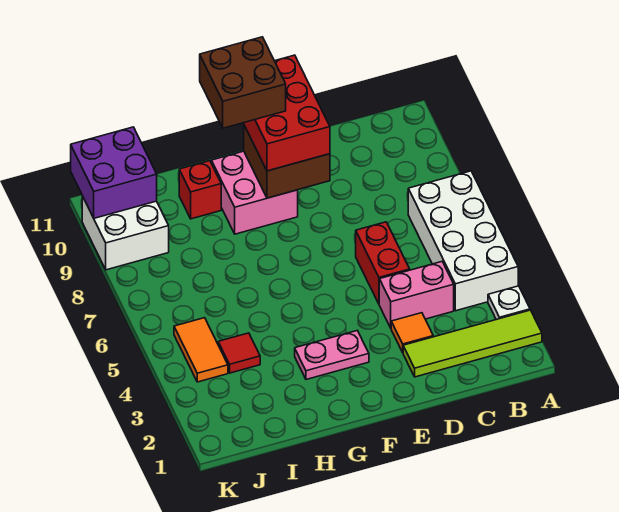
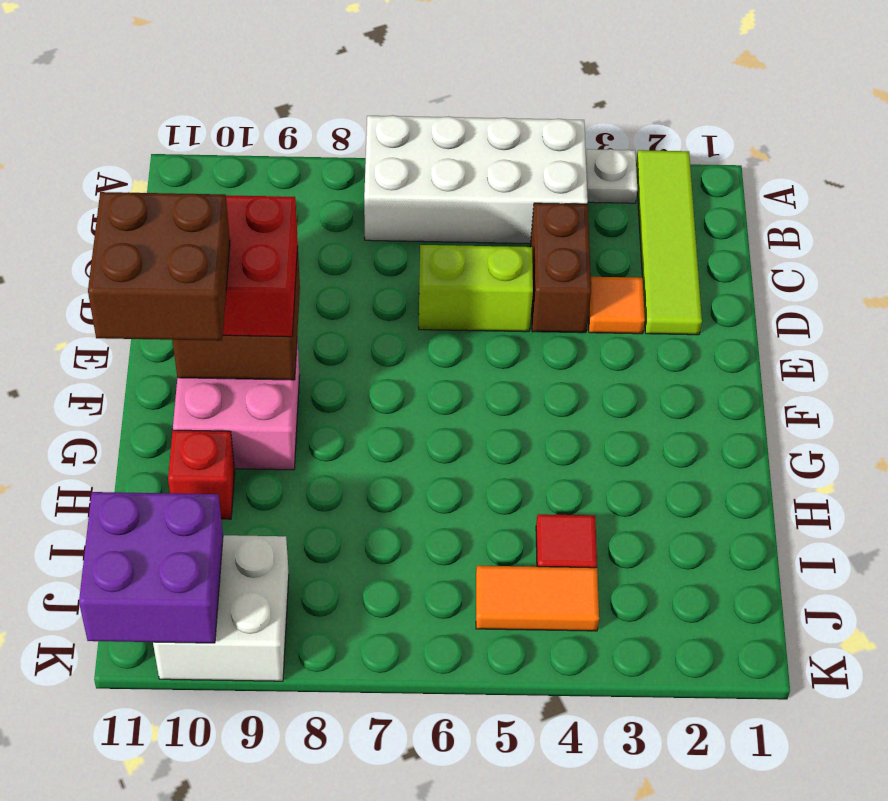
pink 1x2 brick [379,262,454,328] -> brown 1x2 brick [530,203,591,333]
red 1x2 brick [356,222,410,304] -> lime 1x2 brick [419,245,533,332]
pink 1x2 plate [295,331,369,379] -> none

